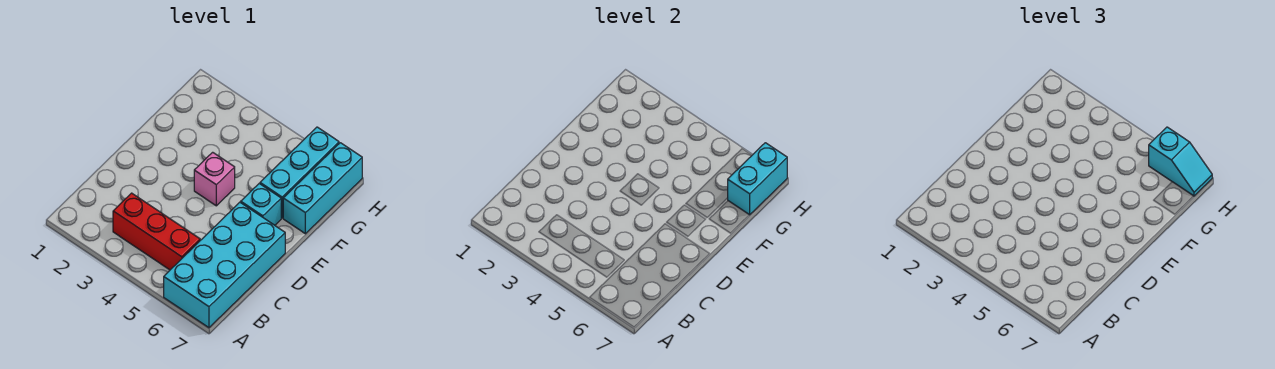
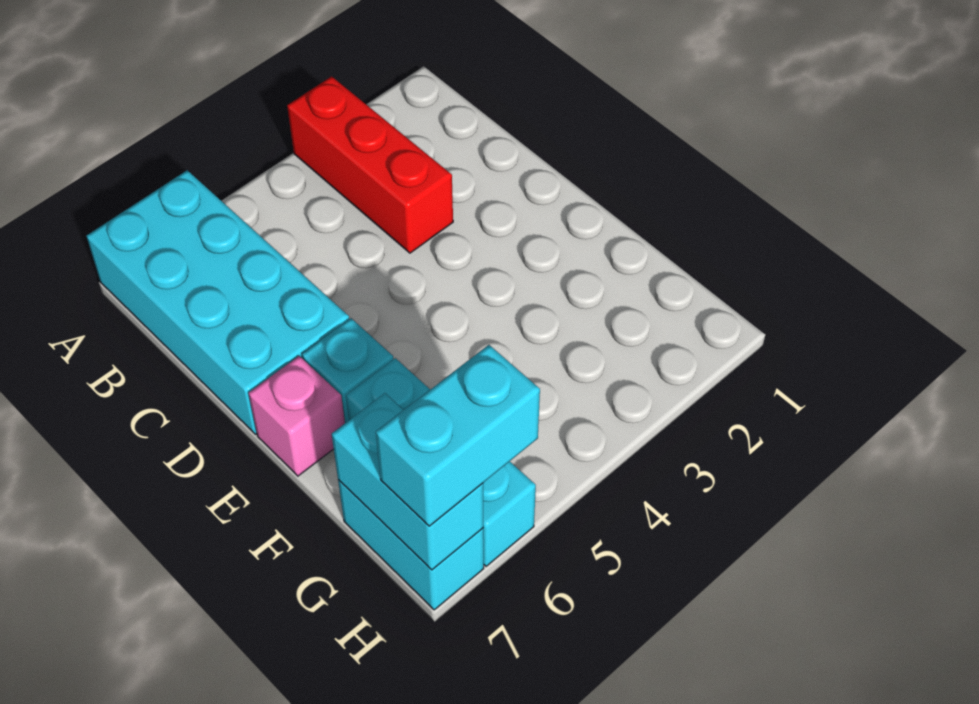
red 1x3 brick [113,193,200,270] -> red 1x3 brick turned to [287,76,453,253]
pink 1x1 brick [194,152,235,206] -> pink 1x1 brick moved to [248,356,345,476]
cyan 1x3 brick [283,143,362,234] -> cyan 1x2 brick [338,480,484,610]
cyan 1x2 slope [1149,127,1212,196] -> cyan 1x2 brick [376,345,540,526]

